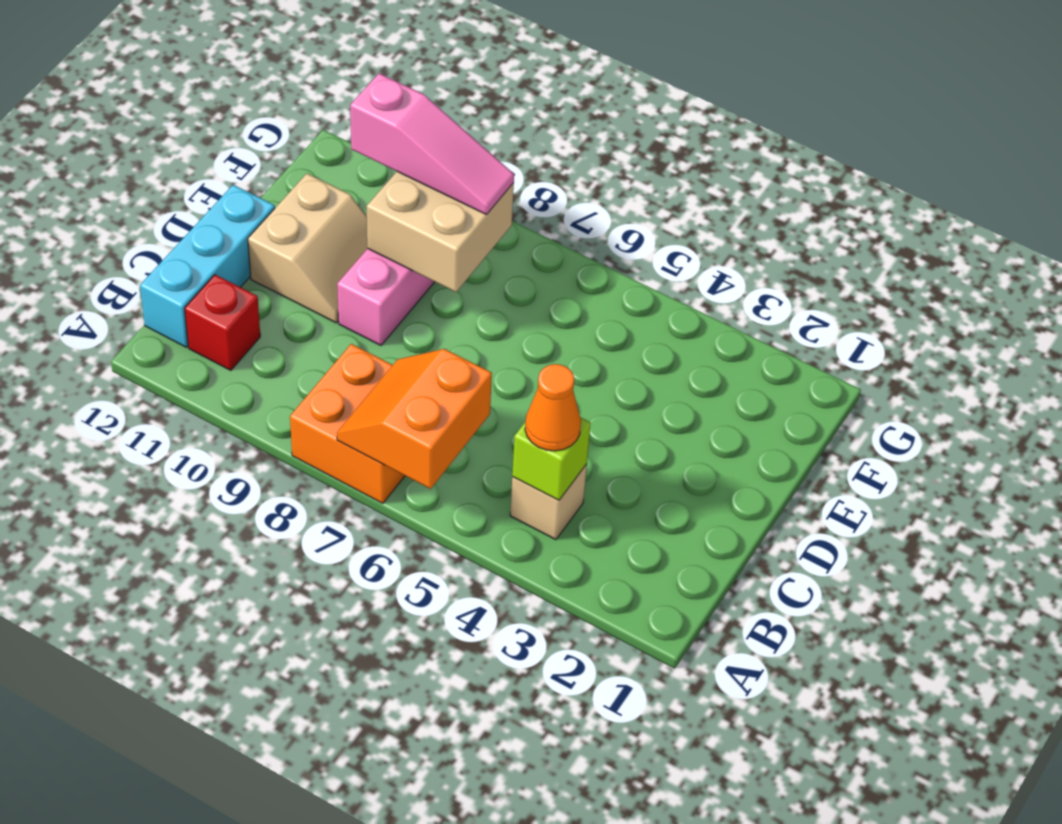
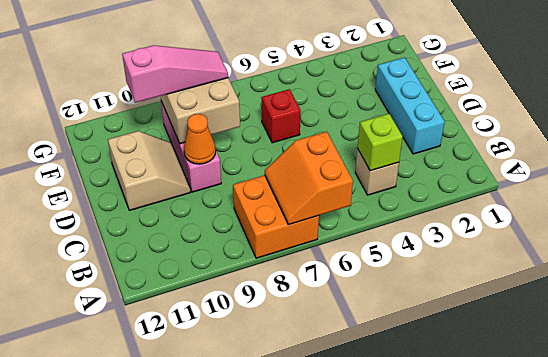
orange 1x1 cone [525,364,581,451] -> orange 1x1 cone moved to [184,114,216,164]
red 1x1 brick [185,275,260,370] -> red 1x1 brick moved to [261,89,301,143]
cyan 1x3 brick [140,185,275,347] -> cyan 1x3 brick moved to [375,57,445,154]

